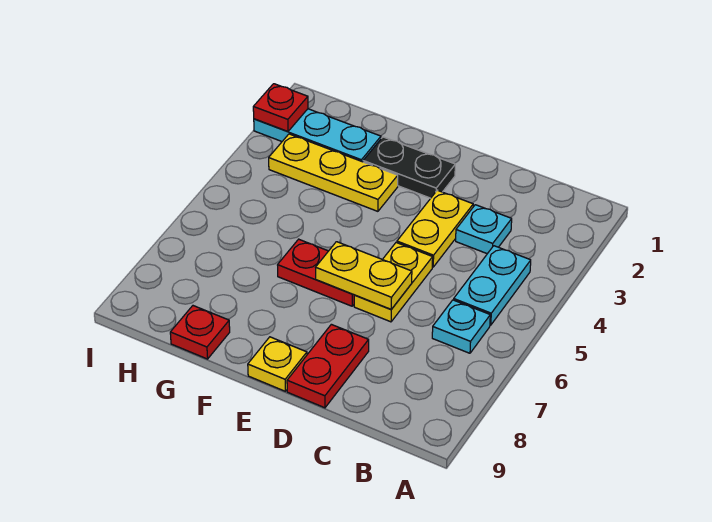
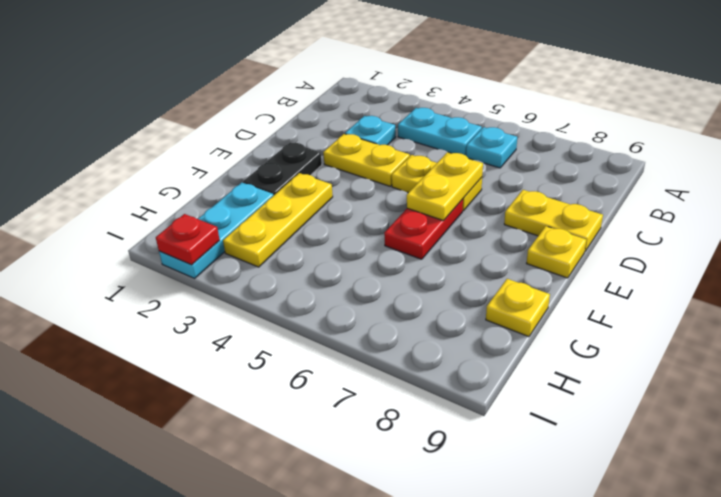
red 1x2 plate [287,324,369,408] -> yellow 1x2 plate [504,190,603,251]
red 1x1 plate [170,306,230,359] -> yellow 1x1 plate [486,279,550,337]

